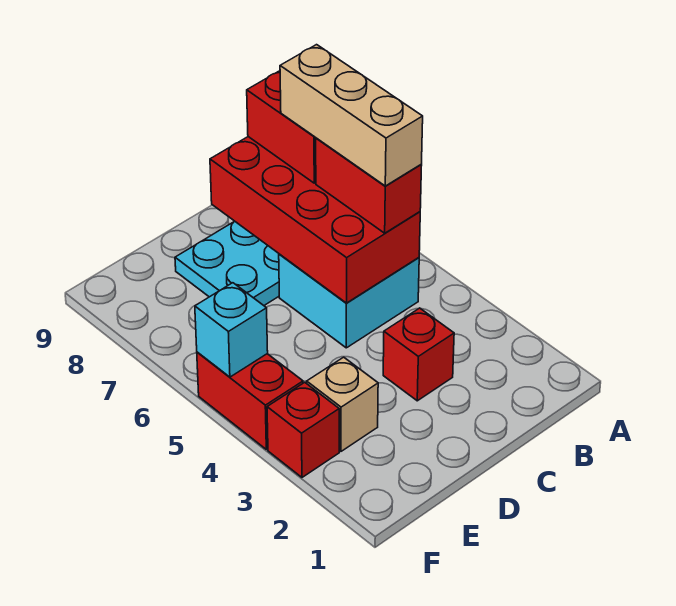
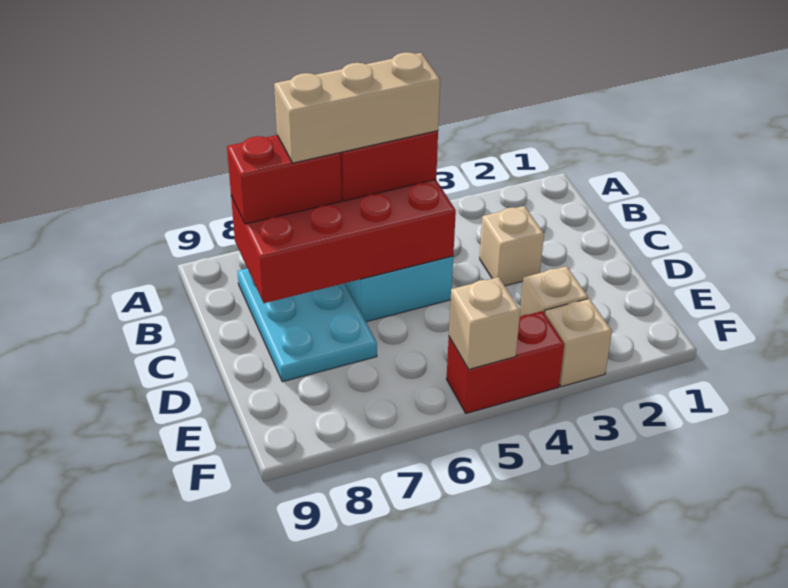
red 1x1 brick [383,308,454,401] -> tan 1x1 brick [480,206,544,286]
red 1x1 brick [267,382,339,477] -> tan 1x1 brick [545,299,612,387]
cyan 1x1 brick [195,283,268,377] -> tan 1x1 brick [449,277,520,369]

